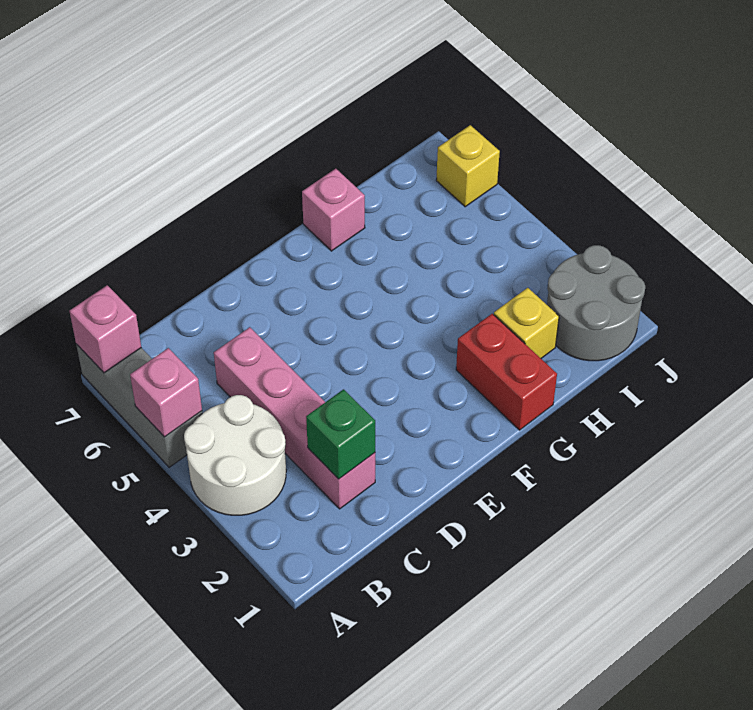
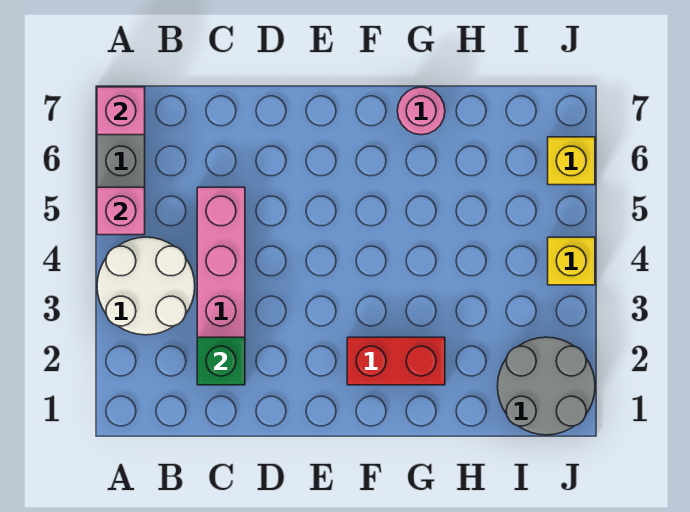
red 1x2 brick [456,314,557,430] -> red 1x2 brick turned to [347,337,445,385]
pink 1x1 brick [302,169,365,251] -> pink 1x1 round brick [397,87,445,135]
yellow 1x1 brick [494,288,559,358] -> yellow 1x1 brick moved to [548,237,595,285]

